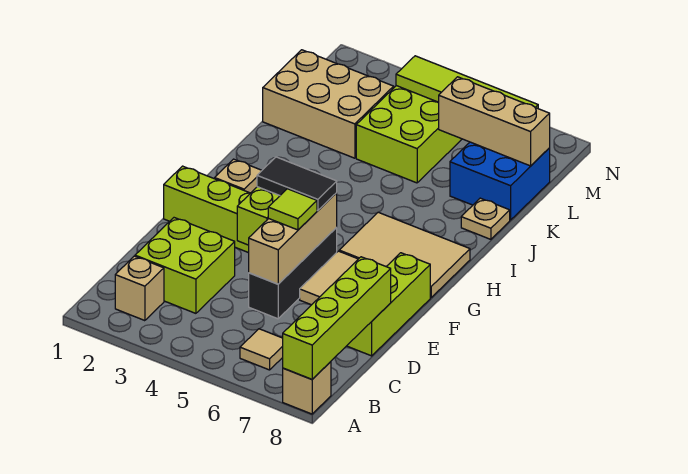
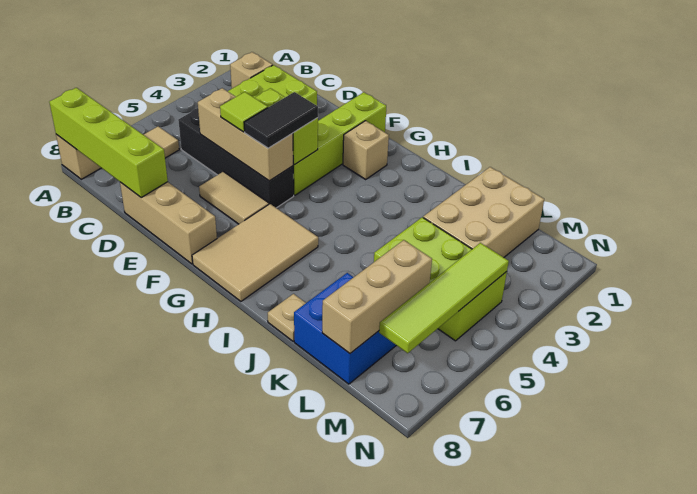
black 1x3 brick [249,228,337,319] -> black 1x4 brick [178,108,294,208]
lime 1x3 brick [347,253,430,356] -> tan 1x3 brick [120,182,217,264]

